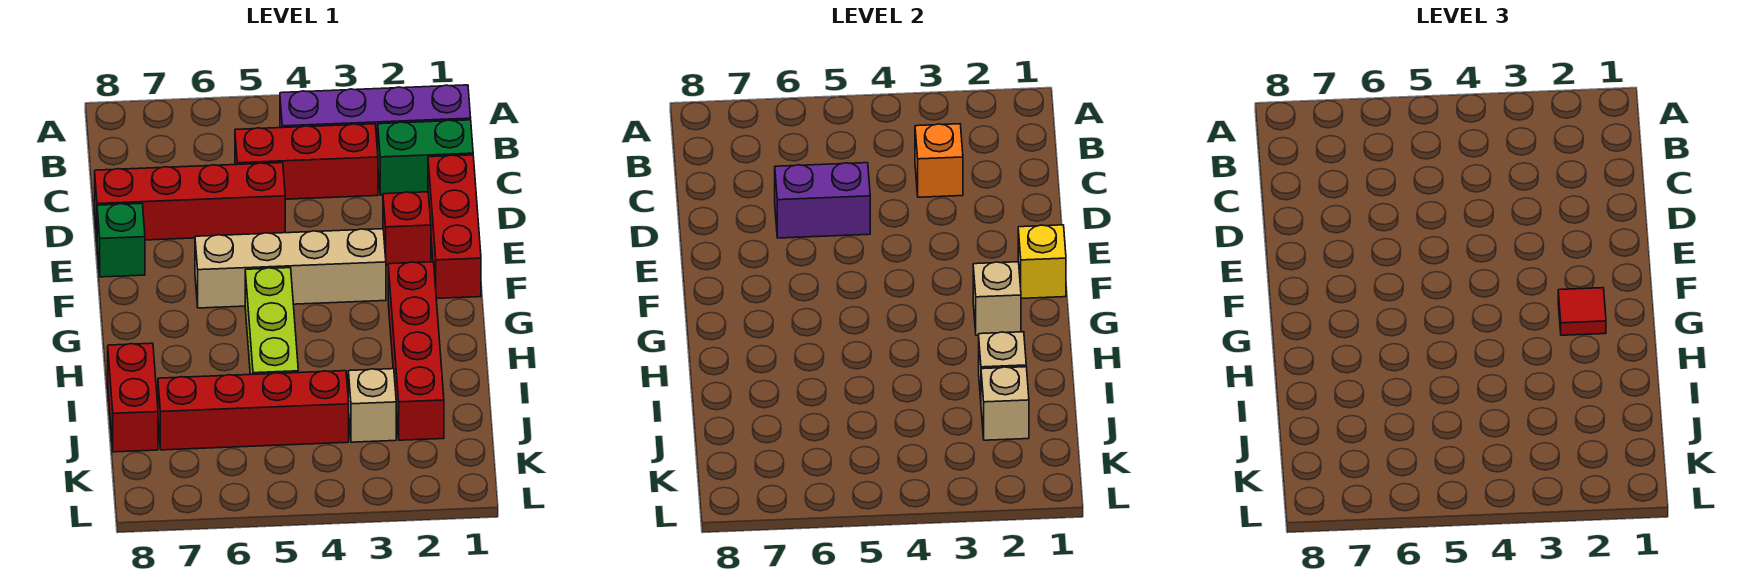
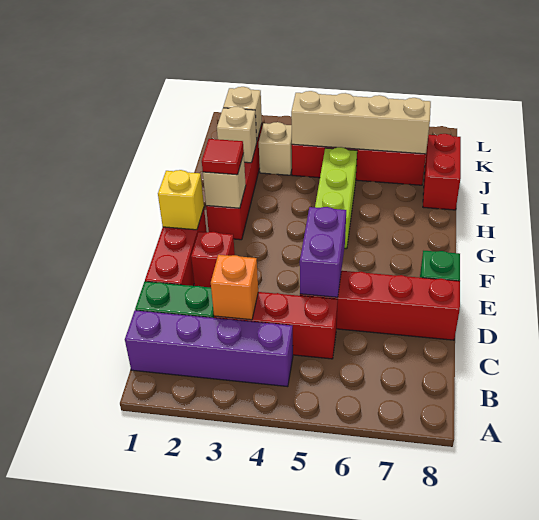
purple 1x2 brick [775,163,870,238] -> purple 1x2 brick turned to [300,207,346,297]
tan 1x4 brick [195,229,386,308] -> tan 1x4 brick moved to [291,91,431,154]

